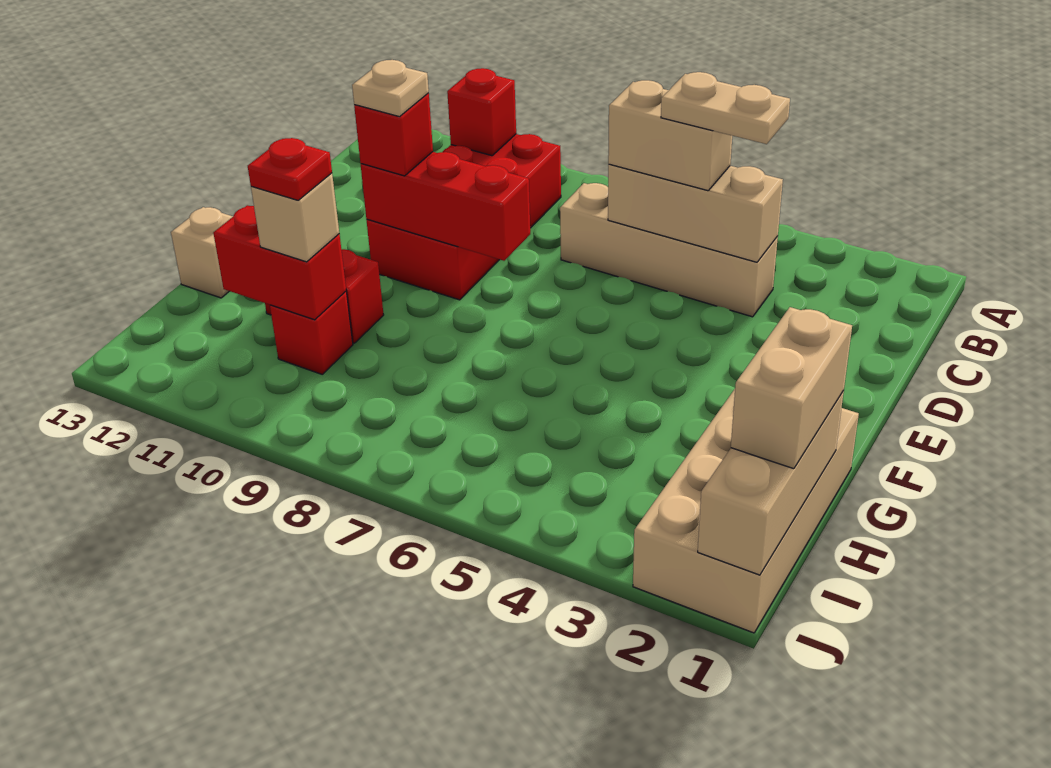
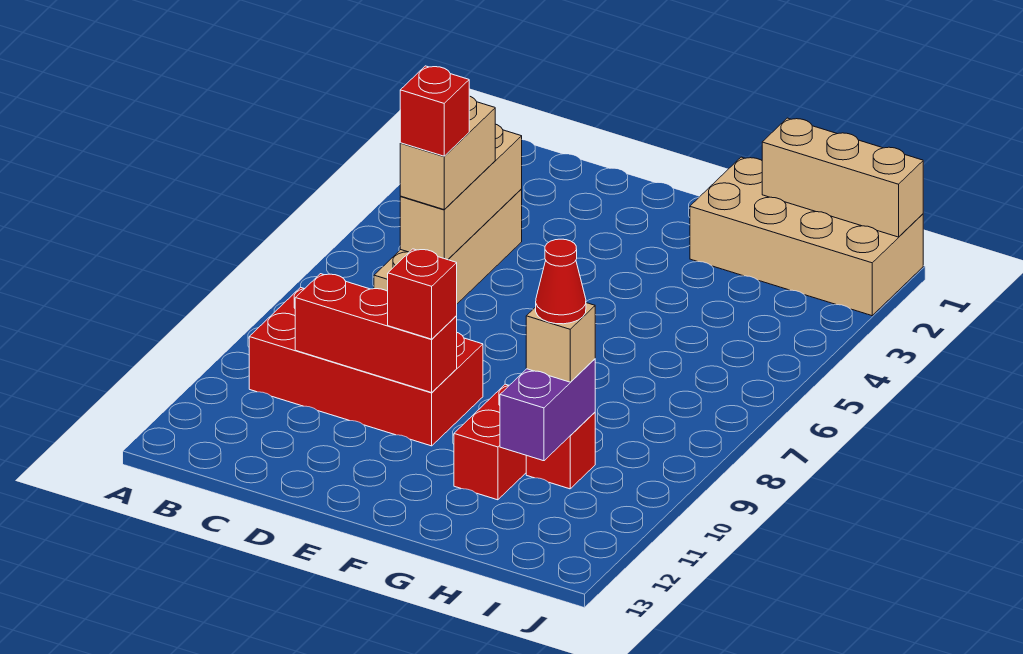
red 1x1 brick [447,68,516,156] -> red 1x1 brick moved to [400,66,469,156]
tan 1x2 plate [661,72,790,144] -> none
red 1x3 brick [361,152,530,261] -> red 1x3 brick turned to [295,274,457,392]
tan 1x1 plate [352,60,429,117] -> none
tan 1x1 brick [171,207,233,298] -> none
tan 1x2 brick [731,307,852,469] -> none
red 1x2 brick [213,205,346,320] -> purple 1x2 brick [500,359,595,461]
red 1x1 plate [248,138,332,200] -> red 1x1 cone [536,239,586,324]

